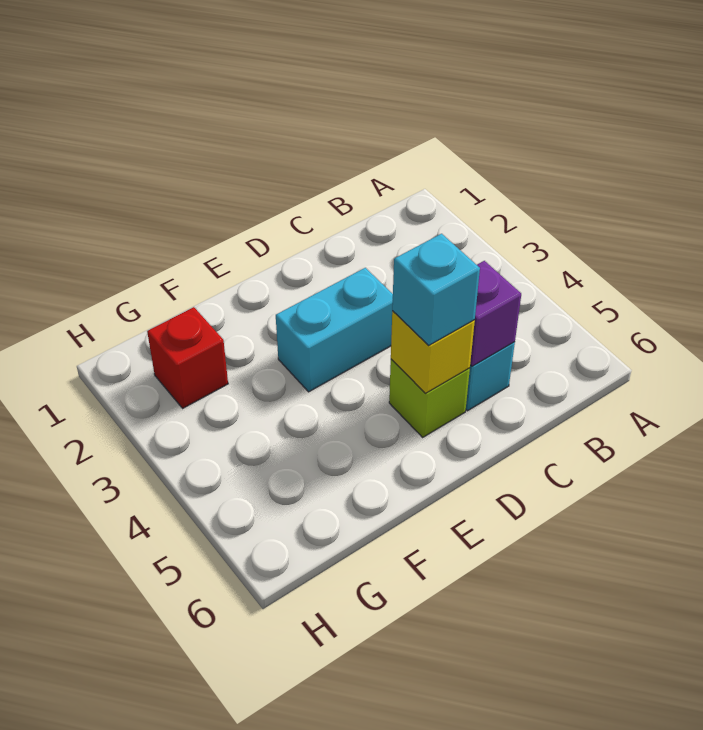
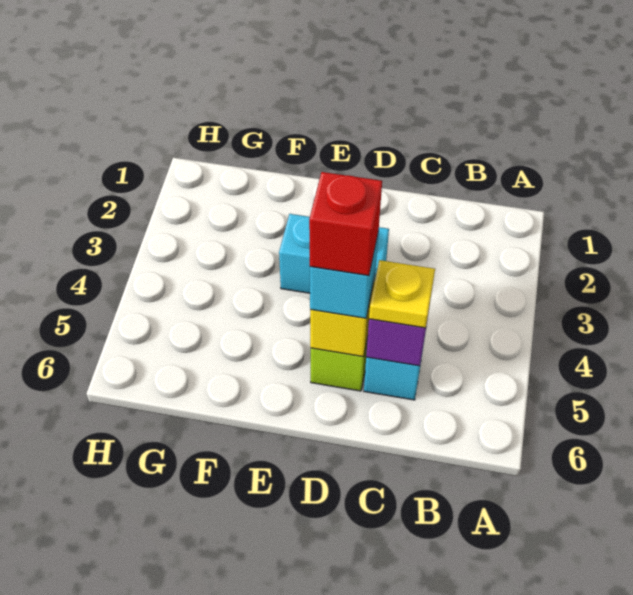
none -> yellow 1x1 plate [369,260,435,328]
red 1x1 brick [147,307,228,408] -> red 1x1 brick moved to [309,172,382,276]

